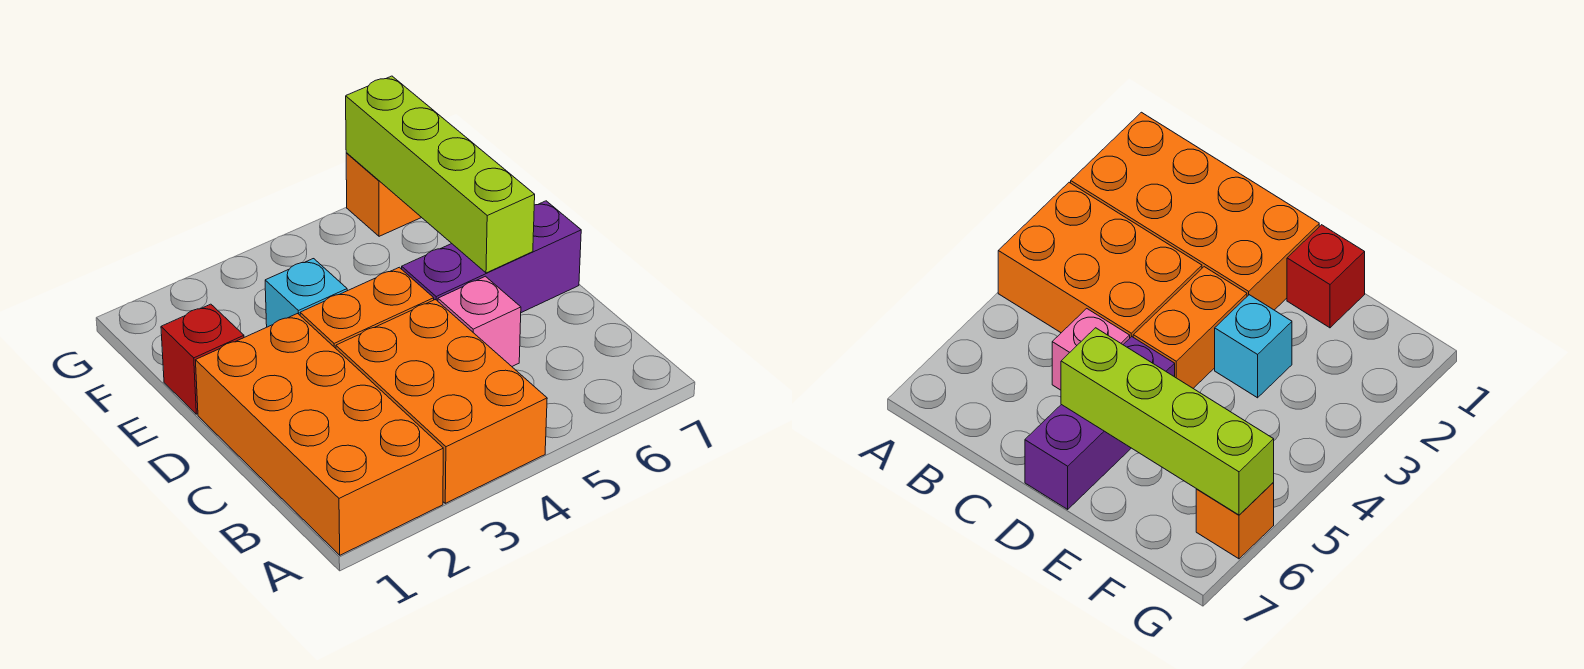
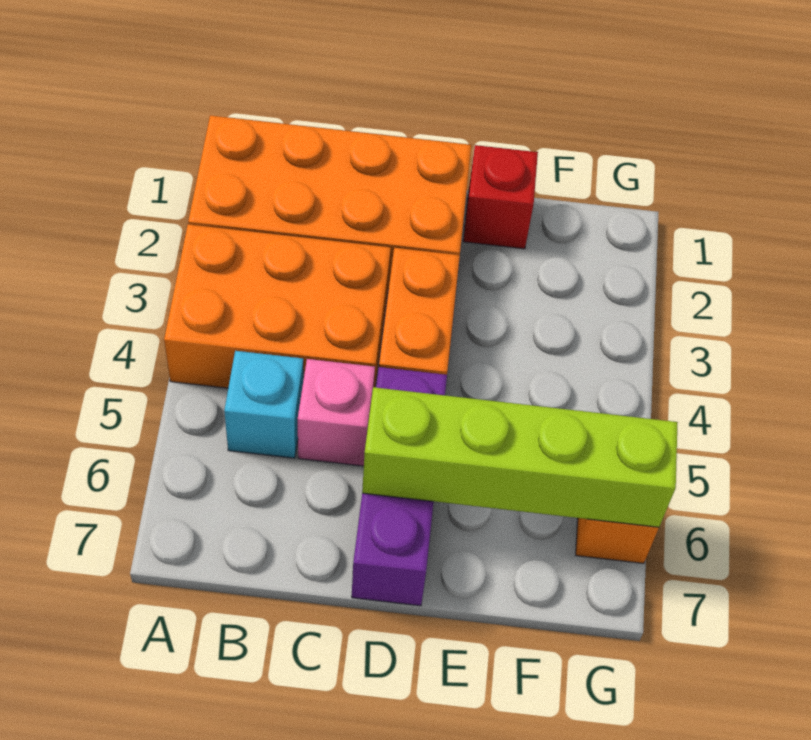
cyan 1x1 brick [265,259,347,327] -> cyan 1x1 brick moved to [224,351,304,458]

